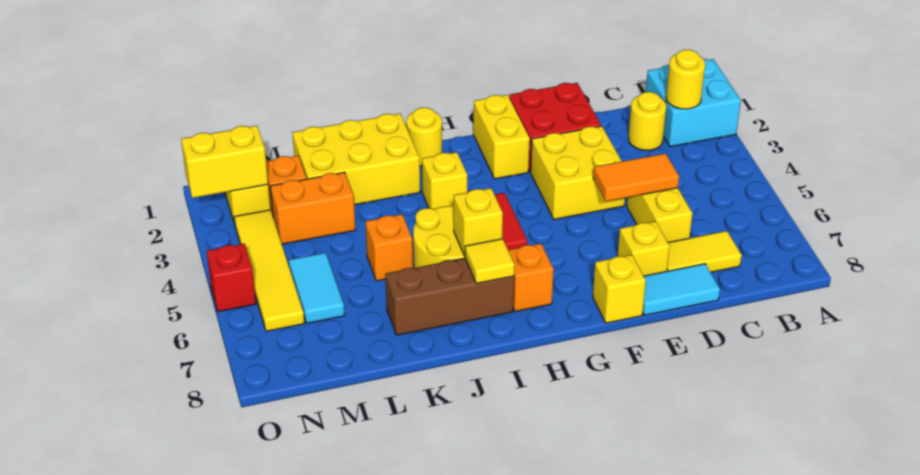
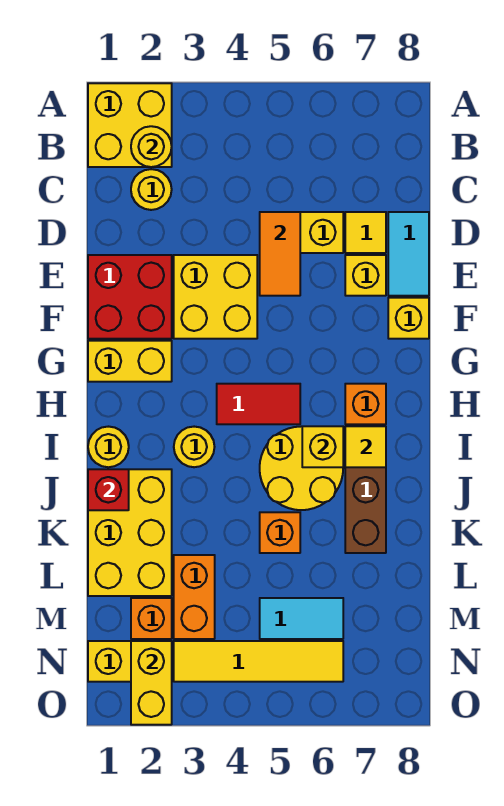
cyan 2x2 brick [646,59,741,147] -> yellow 2x2 brick [88,83,172,167]
yellow 1x2 tile [667,231,742,272] -> yellow 1x1 tile [345,212,386,253]
yellow 1x1 brick [422,152,467,209] -> yellow 1x1 round brick [174,427,214,467]
red 1x1 brick [207,244,256,312] -> red 1x1 brick moved to [88,469,129,510]

